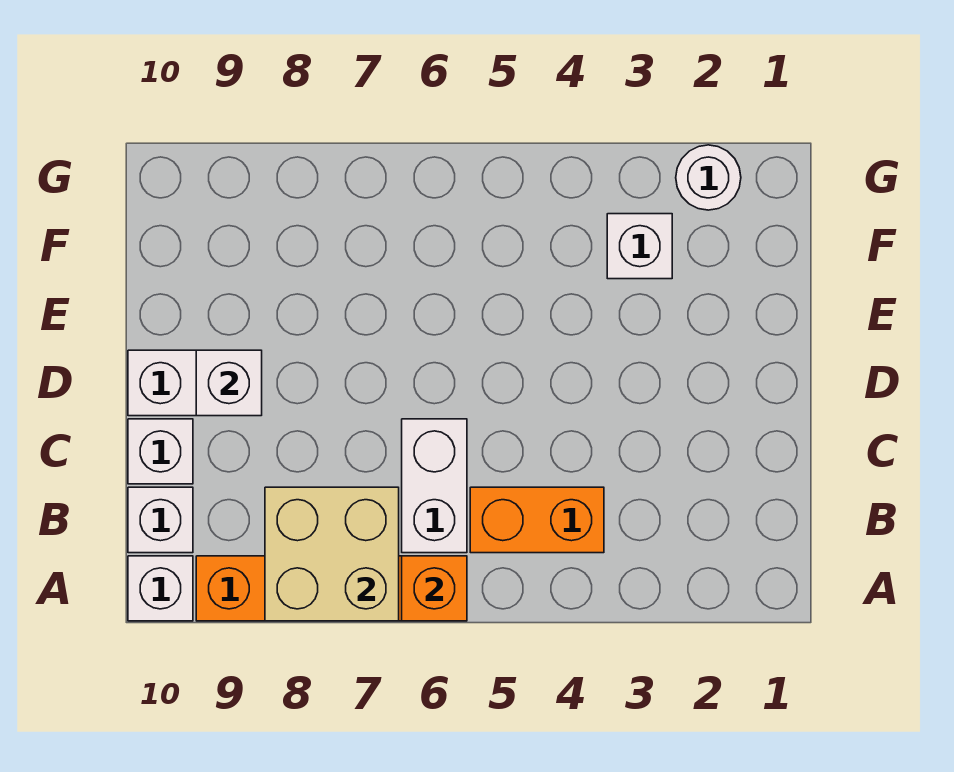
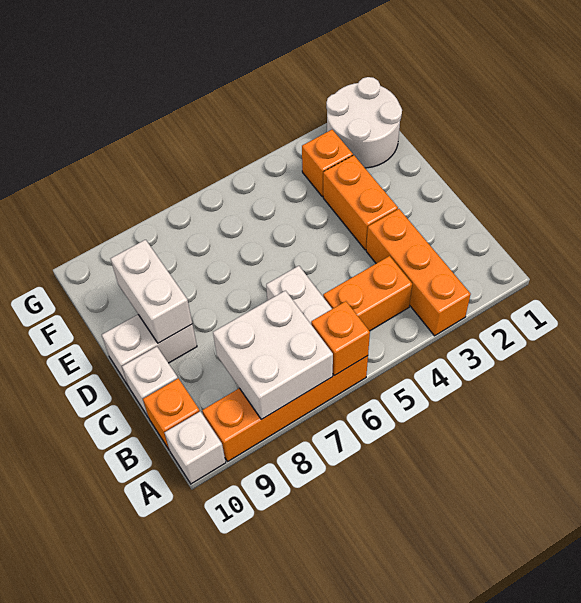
none -> orange 1x3 brick [366,209,471,336]
tan 2x2 brick [265,487,399,621] -> white 2x2 brick [213,291,333,420]
white 1x1 brick [128,487,193,553] -> orange 1x1 brick [143,378,200,449]
none -> orange 1x2 brick [323,155,398,250]
white 1x1 brick [196,350,262,416] -> white 1x2 brick [111,240,192,343]
white 1x1 brick [607,214,672,279] -> orange 1x1 brick [302,130,353,197]
white 1x1 round brick [676,145,741,210] -> white 2x2 round brick [326,77,402,168]

